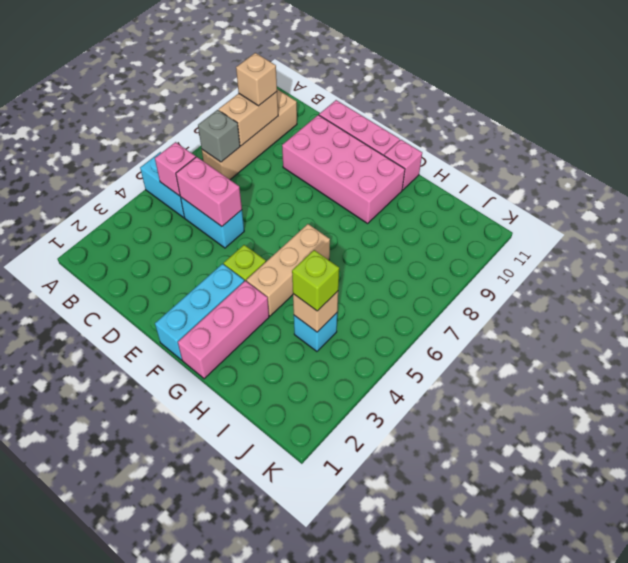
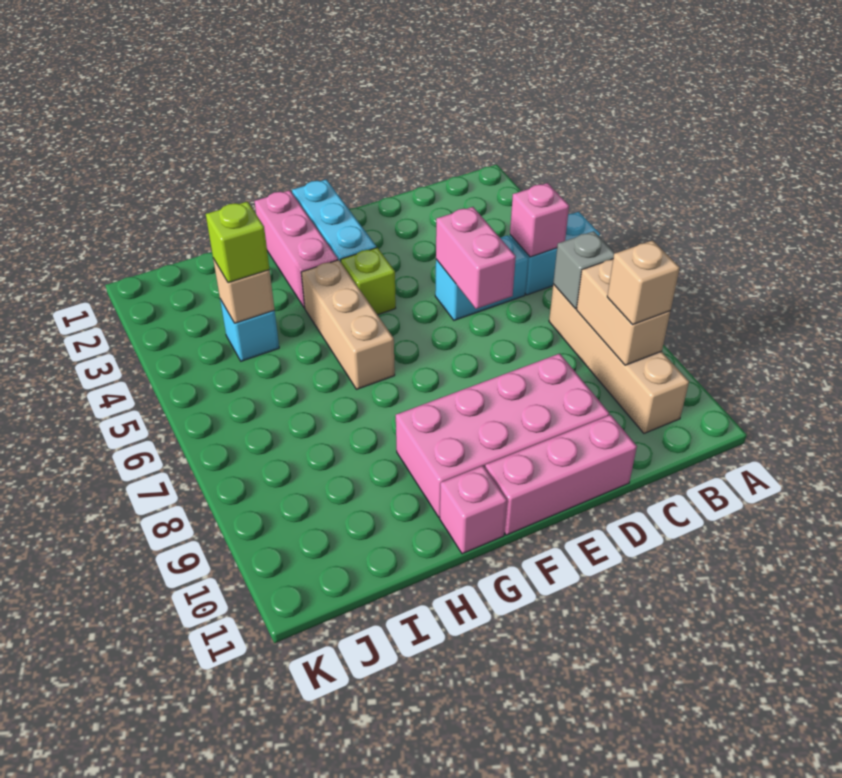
pink 1x2 brick [176,157,242,226] -> pink 1x2 brick turned to [436,207,516,309]

